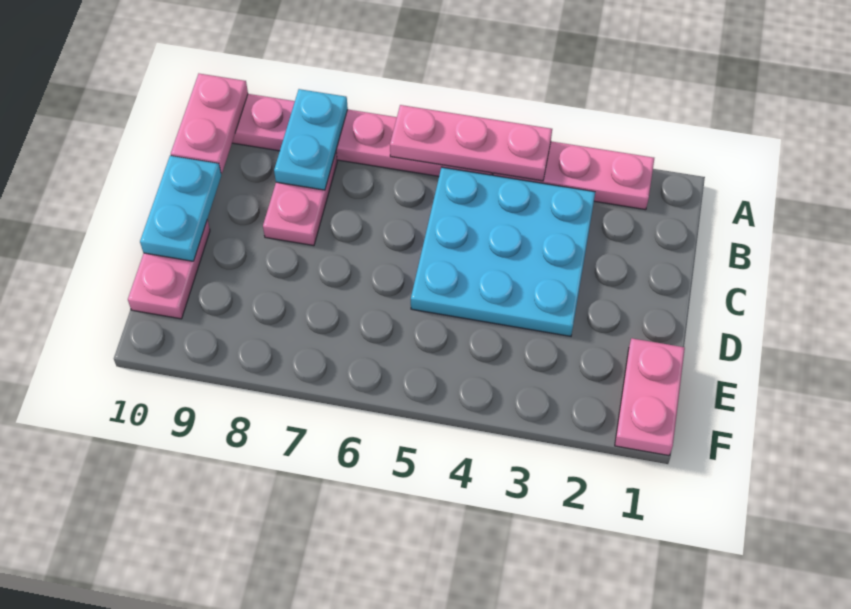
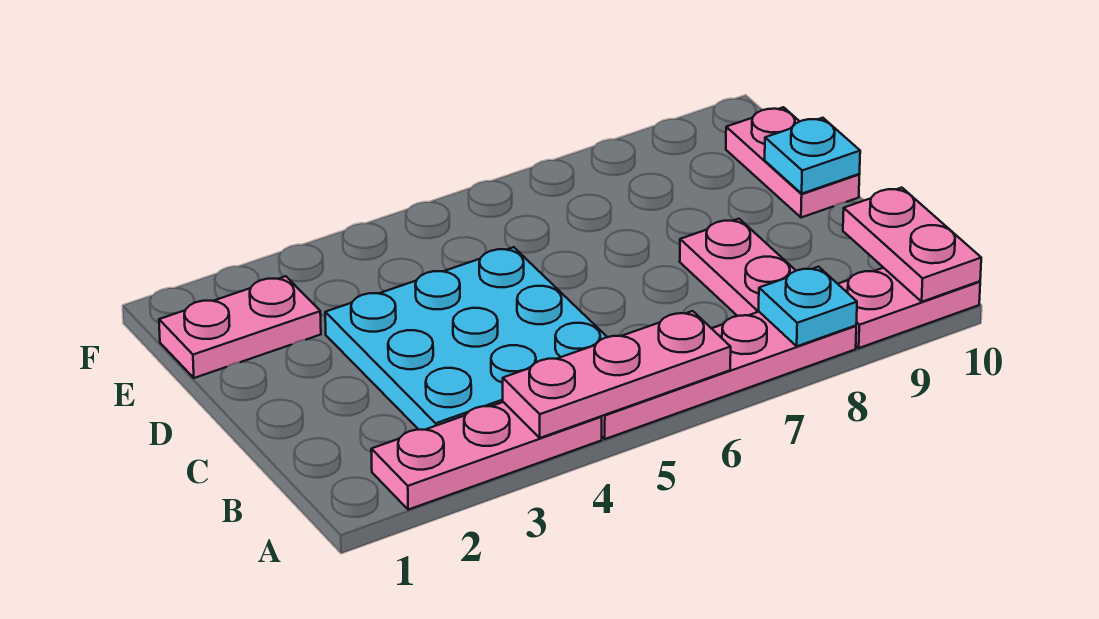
cyan 1x2 plate [274,89,348,190] -> cyan 1x1 plate [759,267,857,346]
cyan 1x2 plate [140,156,221,261] -> cyan 1x1 plate [765,118,860,194]
pink 1x2 plate [615,338,685,456] -> pink 1x2 plate turned to [159,276,321,378]

